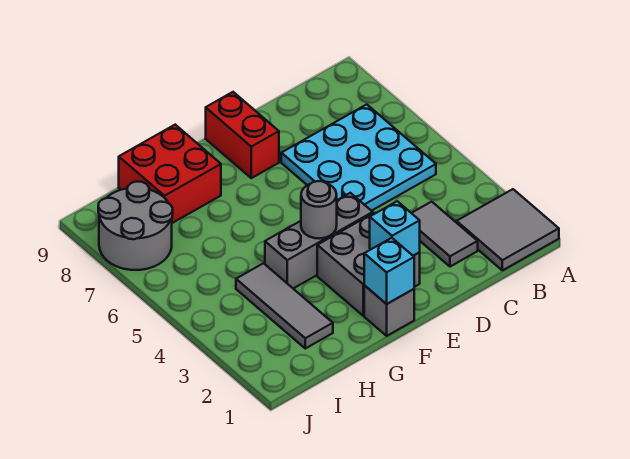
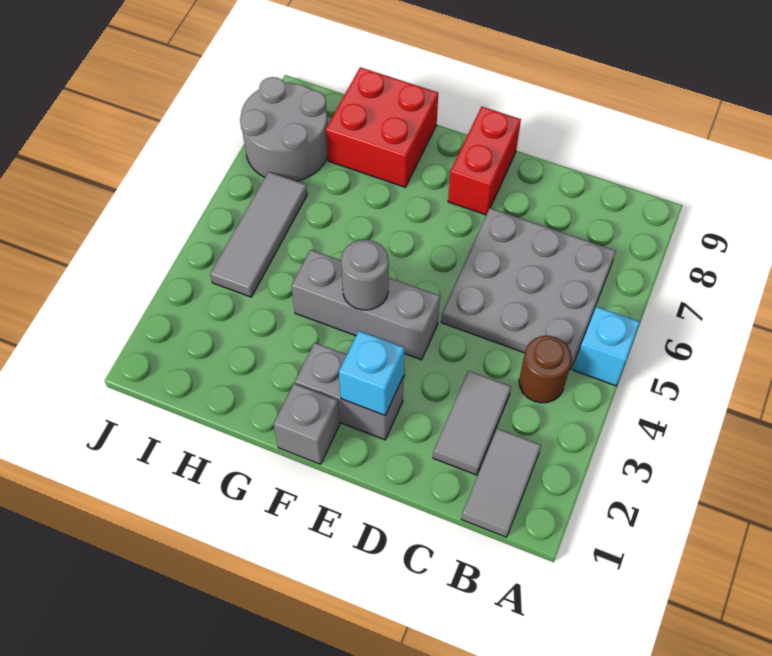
grey 2x2 tile [457,189,559,270] -> grey 1x2 tile [462,428,541,537]
none -> brown 1x1 round brick [519,336,572,403]
cyan 3x3 plate [281,105,436,211] -> grey 3x3 plate [441,208,616,369]
grey 2x2 brick [317,213,420,316] -> grey 1x2 brick [295,343,404,440]
cyan 1x1 brick [364,238,414,304] -> cyan 1x1 brick moved to [574,307,640,386]
grey 1x3 tile [236,263,333,348] -> grey 1x3 tile moved to [210,172,307,297]

